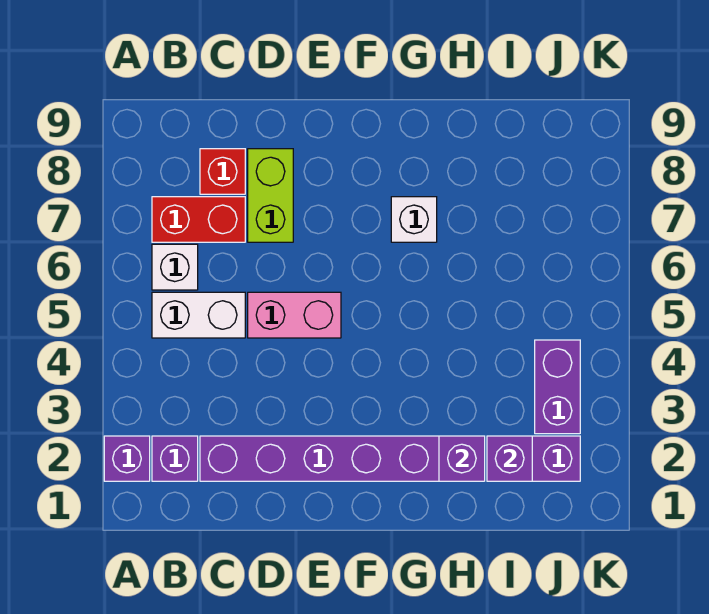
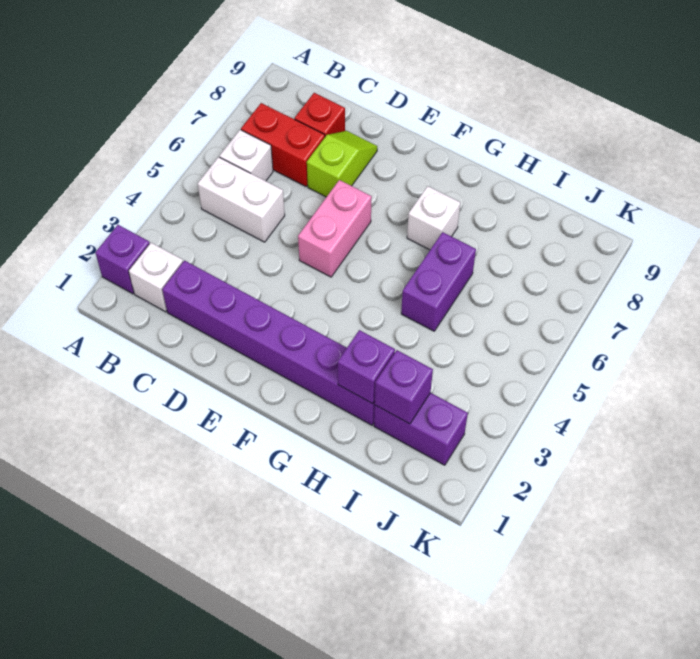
purple 1x1 brick [152,436,198,481] -> white 1x1 brick [129,243,183,312]
pink 1x2 brick [248,292,341,338] -> pink 1x2 brick turned to [298,180,372,277]
lime 1x2 brick [248,149,293,242] -> lime 1x2 slope [307,131,377,197]
purple 1x2 brick [535,340,580,434] -> purple 1x2 brick moved to [401,232,476,331]

